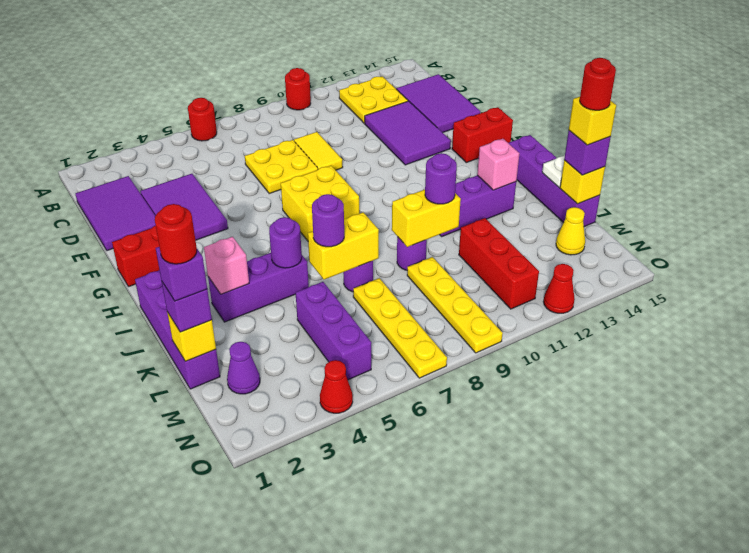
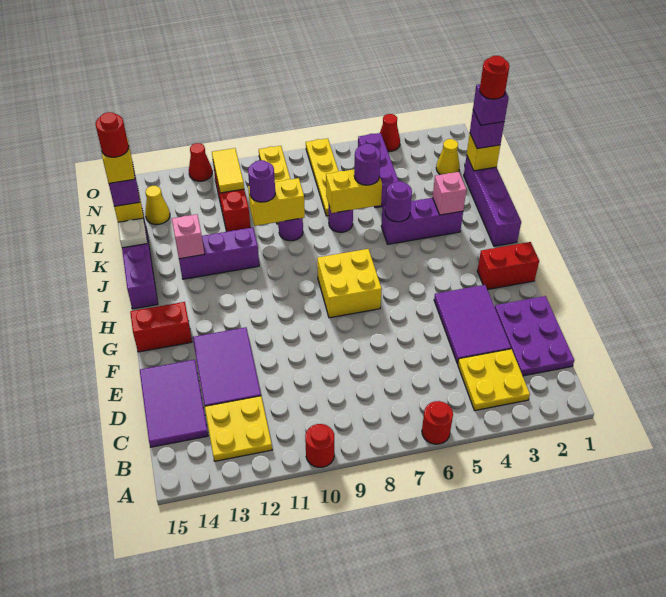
purple 2x3 tile [76,176,156,251] -> purple 2x3 plate [495,296,574,376]
yellow 2x2 plate [245,140,318,193] -> yellow 2x2 plate moved to [458,349,530,411]
yellow 1x2 tile [294,132,343,170] -> yellow 1x2 tile moved to [212,148,244,193]
purple 1x1 cone [227,342,260,394] -> yellow 1x1 cone [436,139,460,175]

